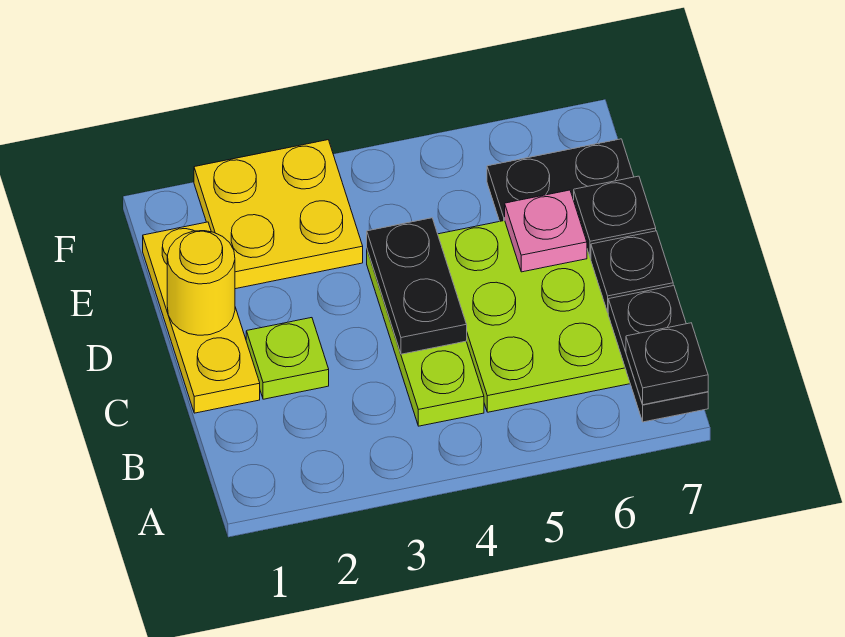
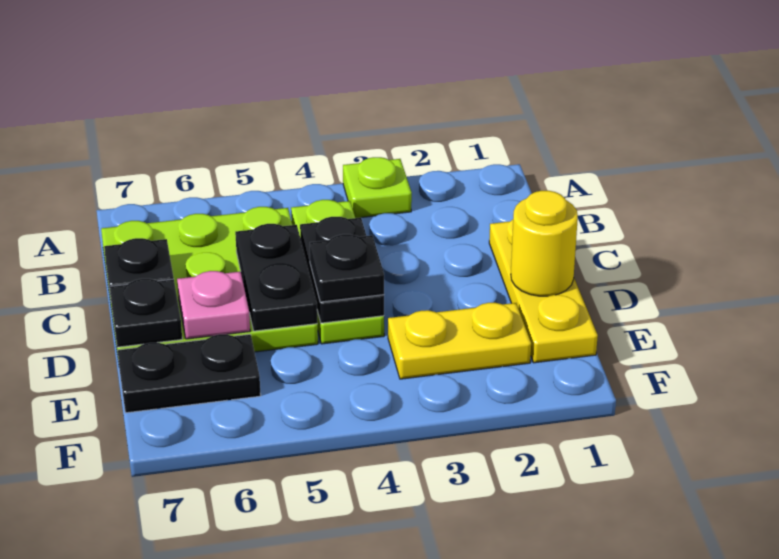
black 1x2 plate [608,286,708,422] -> black 1x2 plate moved to [235,224,317,331]
black 1x1 plate [626,323,708,405] -> black 1x1 plate moved to [310,234,384,302]
lime 1x1 plate [246,318,329,399] -> lime 1x1 plate moved to [343,157,412,218]
yellow 2x2 plate [194,140,363,289] -> yellow 1x2 plate [388,303,531,379]

